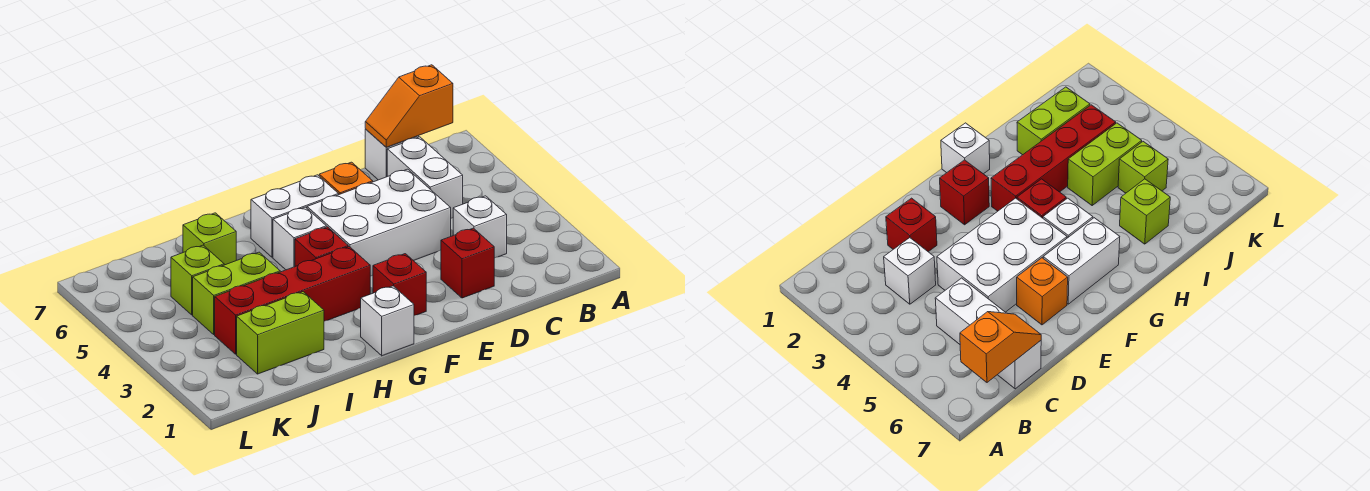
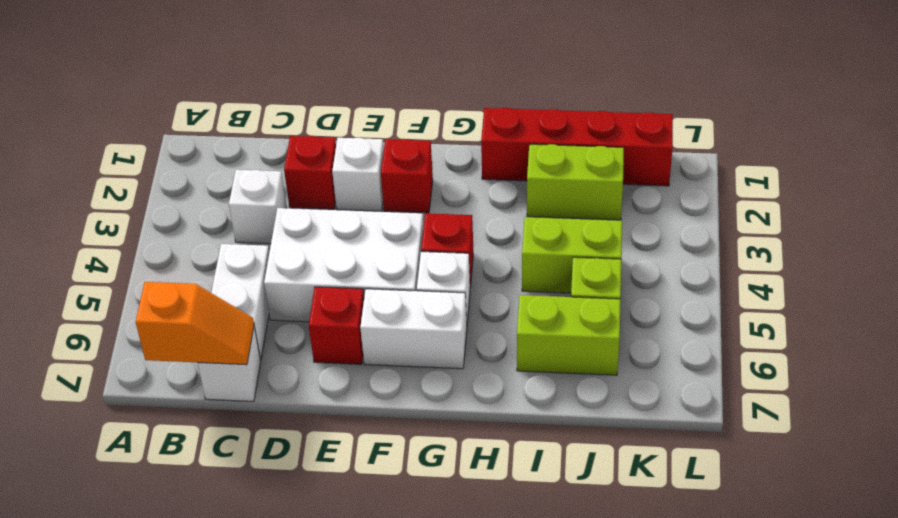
orange 1x1 brick [319,162,373,194] -> red 1x1 brick [309,287,364,364]
white 1x1 brick [361,286,414,356] -> white 1x1 brick moved to [332,138,384,211]
red 1x4 brick [215,247,370,354] -> red 1x4 brick moved to [481,108,673,186]
lime 1x1 brick [183,213,236,265] -> lime 1x2 brick [517,295,621,375]

